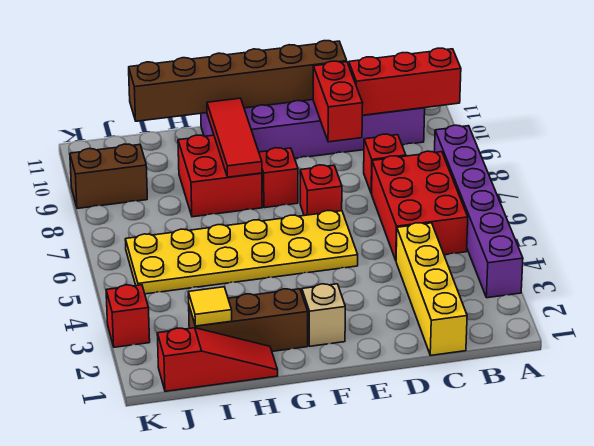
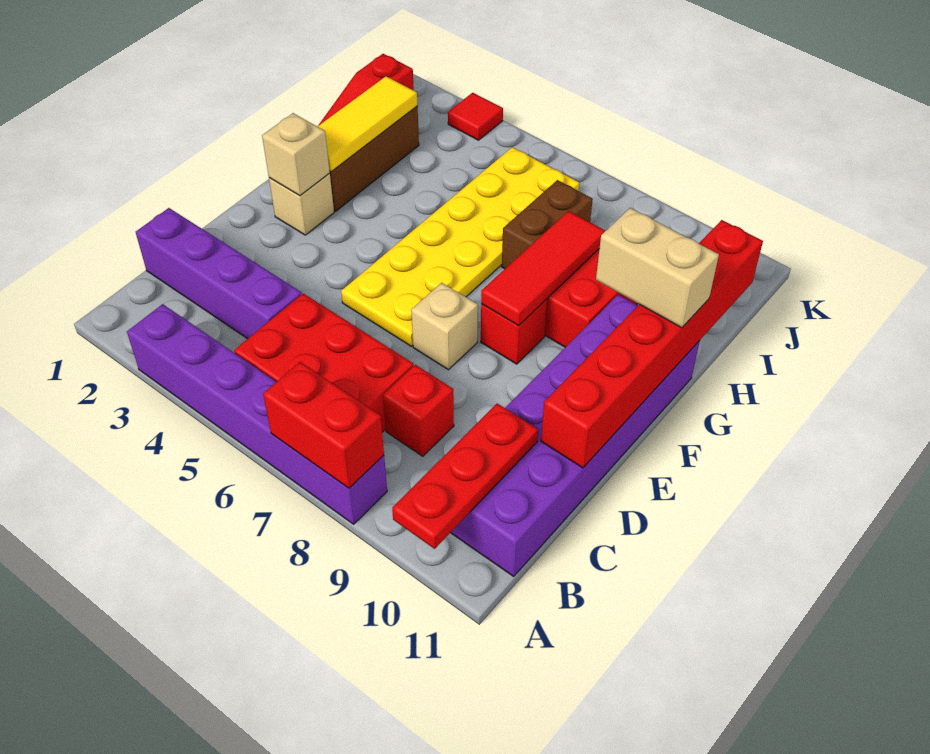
red 1x3 brick [349,48,461,115] -> red 1x3 plate [392,403,538,549]
yellow 1x4 brick [396,223,467,356] -> purple 1x4 brick [136,208,302,339]
red 1x2 brick [313,61,363,142] -> red 1x2 brick moved to [263,362,384,488]
brown 1x6 brick [129,41,347,121] -> red 1x6 brick [541,220,763,468]
red 1x1 brick [300,165,342,216] -> tan 1x1 brick [411,283,478,370]
none -> tan 1x1 brick [262,113,330,196]
red 1x3 tile [207,98,262,177] -> red 1x3 tile turned to [481,211,605,326]
none -> tan 1x2 brick [596,208,719,328]
yellow 1x1 tile [188,287,232,326] -> yellow 1x3 tile [317,76,417,172]
brown 1x2 brick [70,144,147,209] -> brown 1x2 brick moved to [502,180,593,269]
red 1x1 brick [106,285,150,347] -> red 1x1 tile [448,93,503,140]

